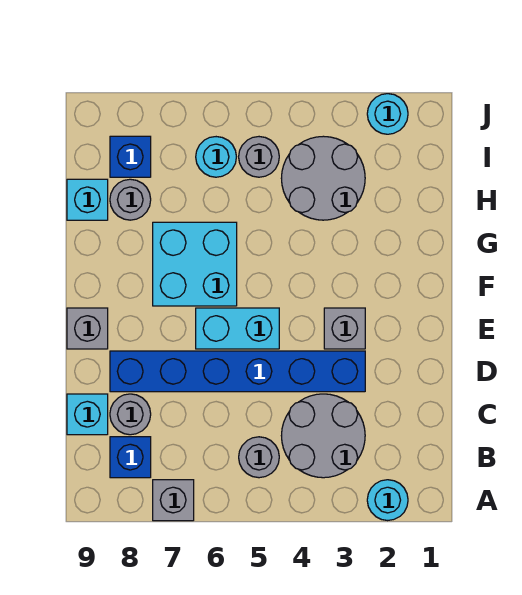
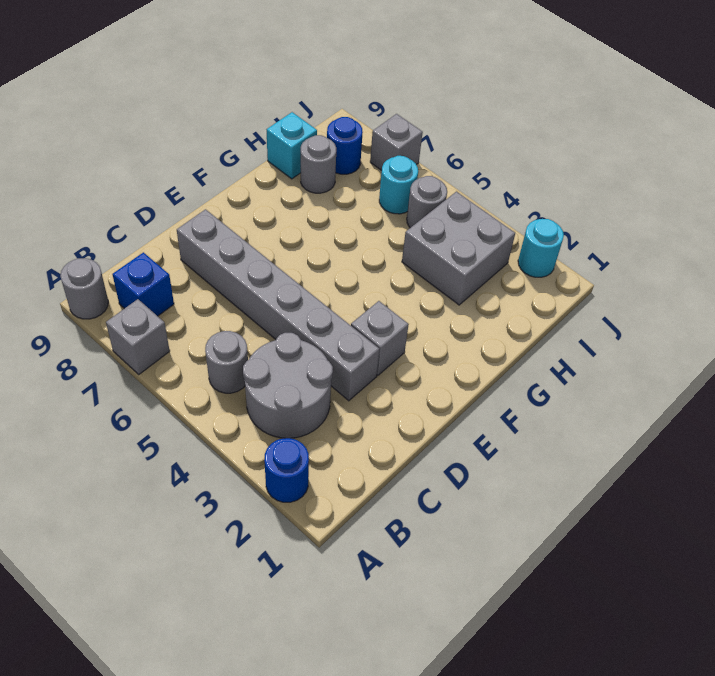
cyan 1x1 round brick [367,480,408,521] -> blue 1x1 round brick [264,438,309,502]
grey 1x1 round brick [110,394,151,435] -> grey 1x1 round brick moved to [60,258,108,319]
cyan 1x1 brick [67,394,108,435] -> none
blue 1x6 brick [110,351,365,392] -> grey 1x6 brick [177,209,379,401]
cyan 1x2 brick [196,308,279,349] -> none
grey 1x1 brick [67,308,108,349] -> grey 1x1 brick moved to [370,114,423,170]
cyan 2x2 brick [153,222,237,306] -> none
grey 2x2 round brick [281,136,365,220] -> grey 2x2 brick [402,192,515,305]
blue 1x1 brick [110,136,151,177] -> blue 1x1 round brick [327,117,363,174]

